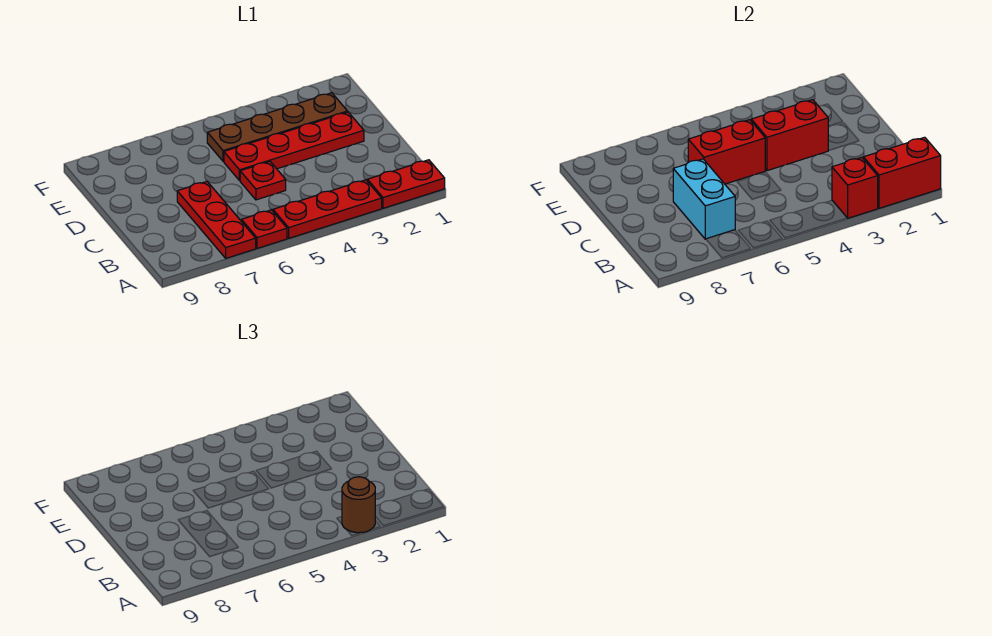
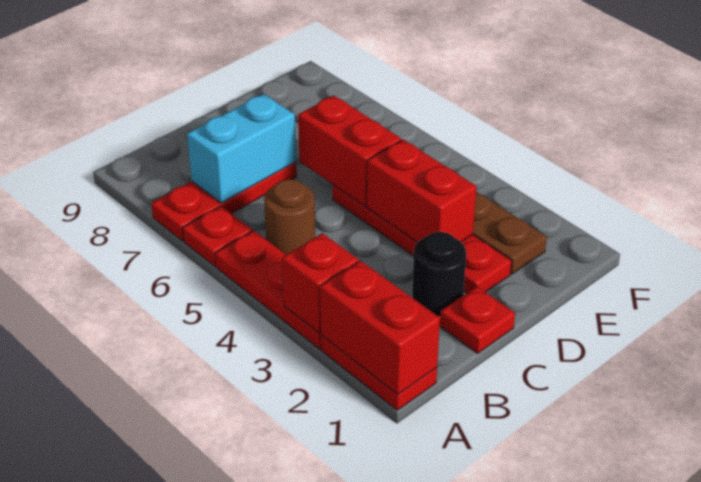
brown 1x1 round brick [342,477,375,533] -> brown 1x1 round brick moved to [264,179,315,255]
none -> black 1x1 round brick [412,232,466,317]
red 1x1 plate [240,161,286,200] -> red 1x1 plate moved to [440,286,515,353]

